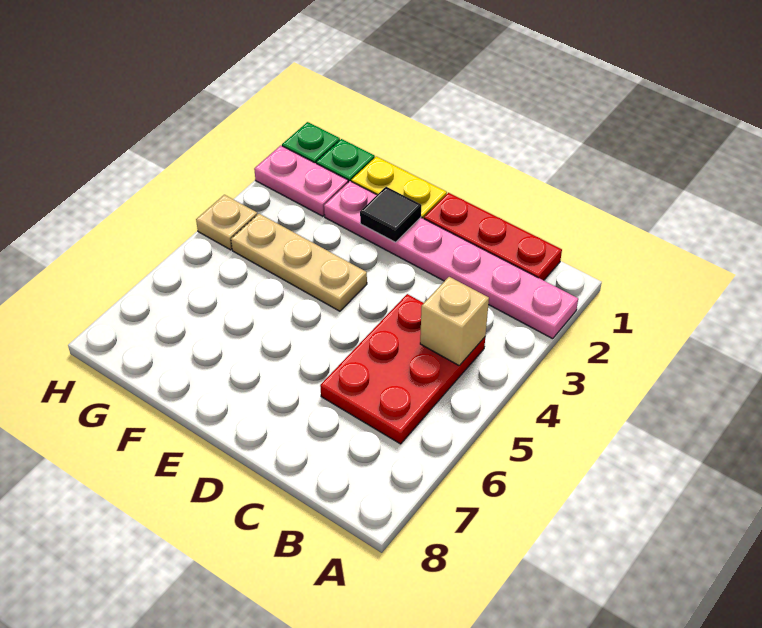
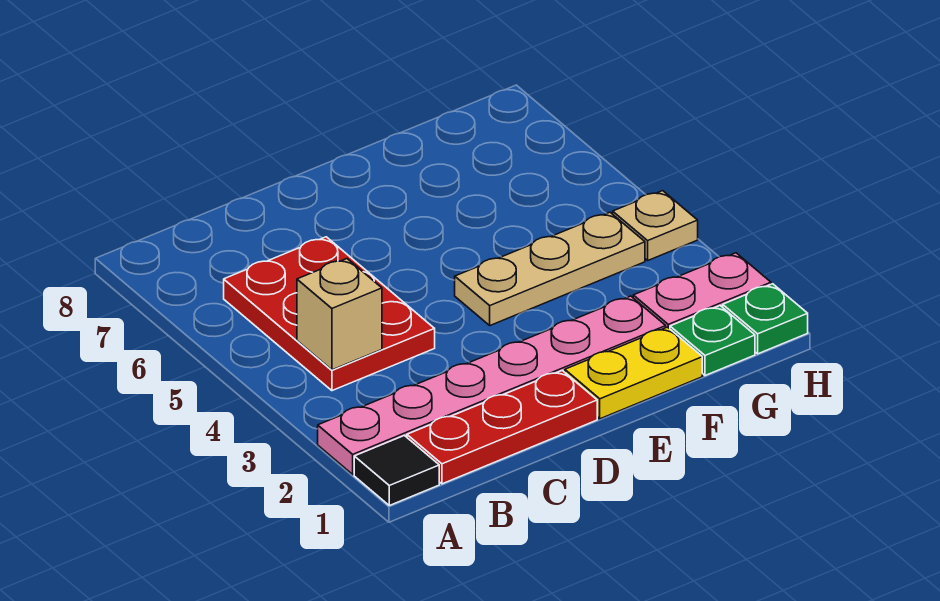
black 1x1 tile [360,187,421,242] -> black 1x1 tile moved to [354,436,439,505]

